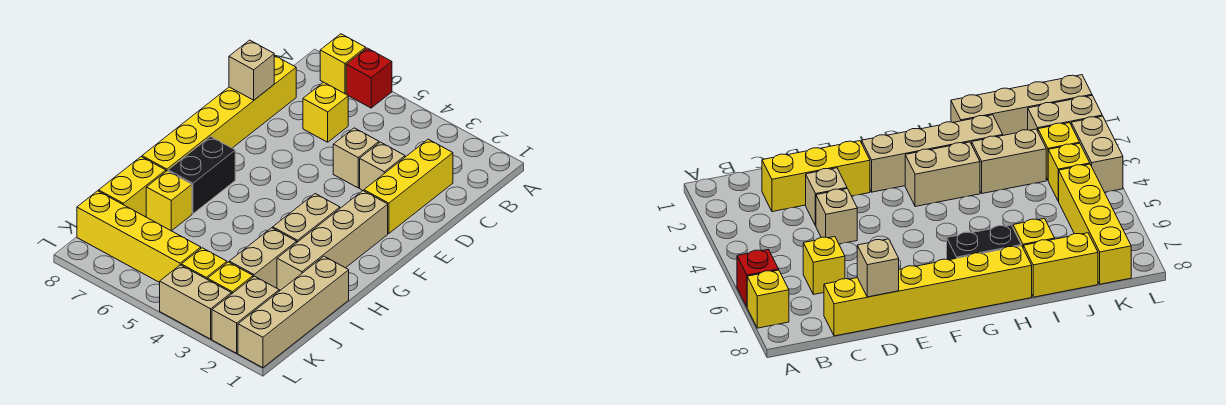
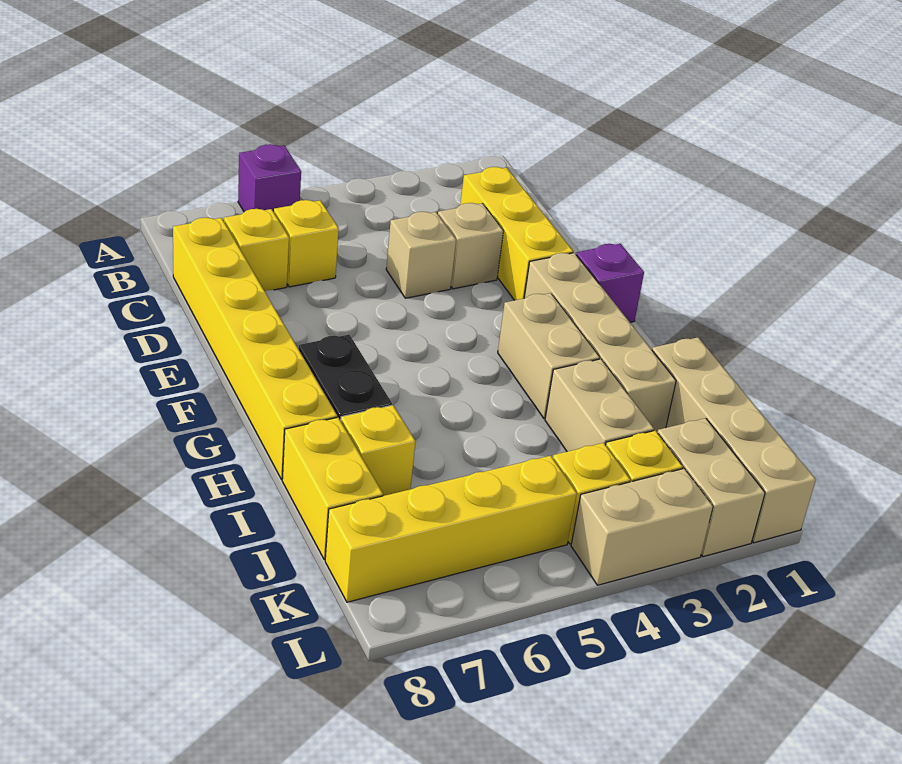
red 1x1 brick [346,48,392,108] -> purple 1x1 brick [238,144,301,212]
yellow 1x1 brick [320,34,366,94] -> yellow 1x1 brick moved to [224,209,289,291]
tan 1x1 brick [229,40,274,100] -> none
none -> purple 1x1 brick [576,244,644,322]

